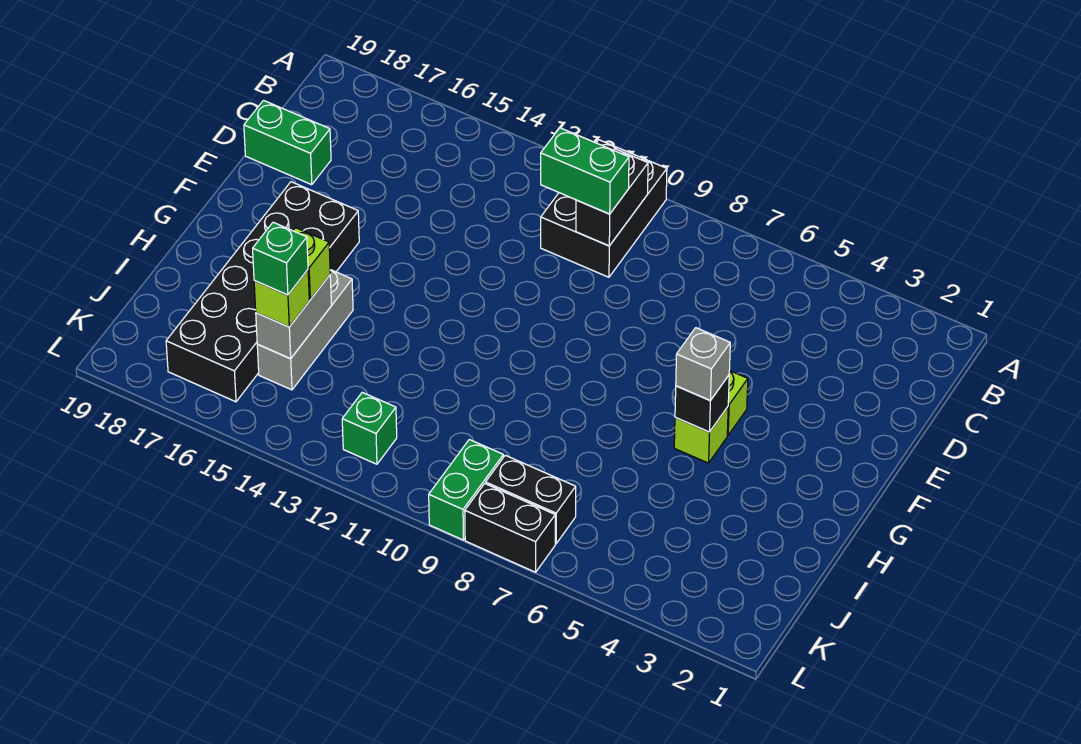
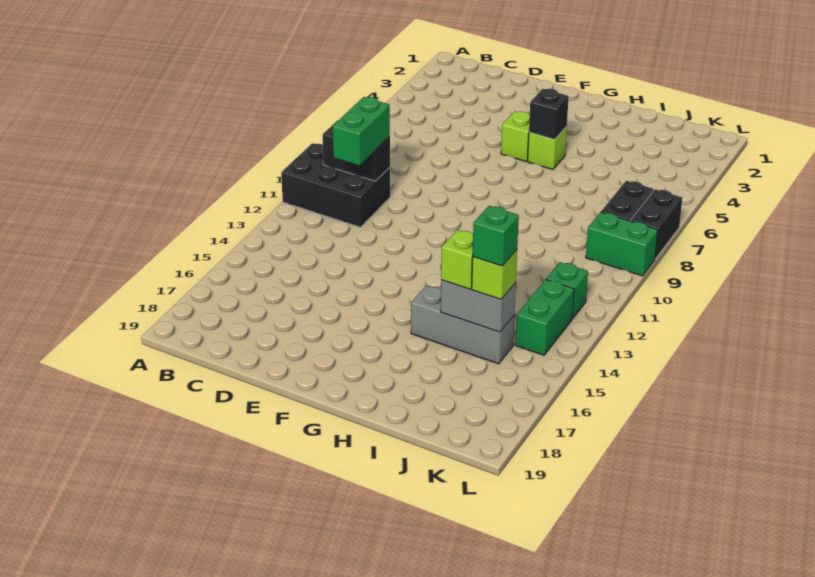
green 1x2 brick [244,101,331,185] -> green 1x2 brick moved to [515,279,574,355]
black 2x6 brick [166,182,359,402] -> none
grey 1x1 brick [676,328,730,400] -> none

